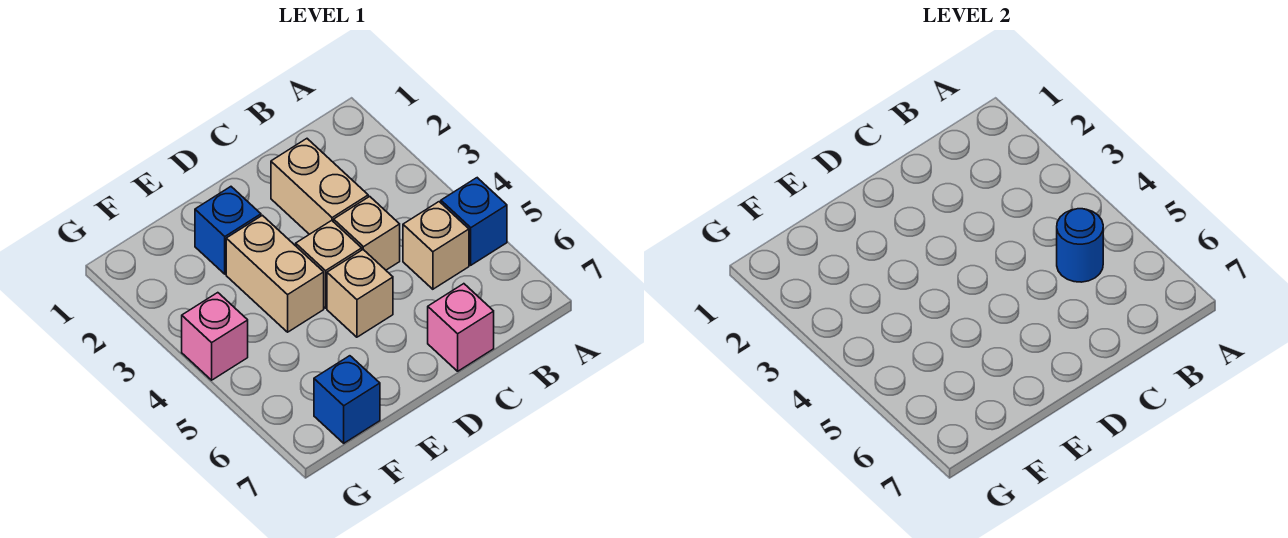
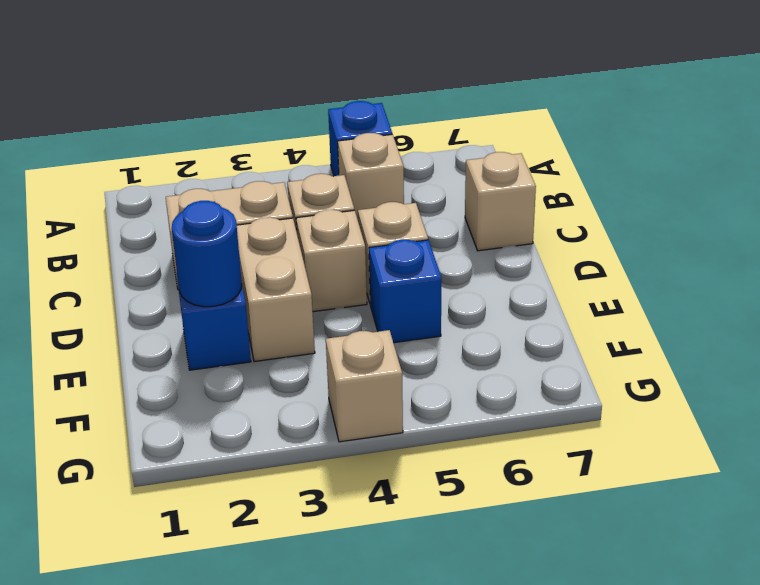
blue 1x1 round brick [1057,209,1103,282] -> blue 1x1 round brick moved to [172,201,242,307]
pink 1x1 brick [428,284,494,371] -> tan 1x1 brick [465,152,536,251]
tan 1x2 brick [226,215,324,332] -> tan 1x2 brick turned to [237,217,315,362]
blue 1x1 brick [314,356,380,443] -> blue 1x1 brick moved to [369,240,441,343]
pink 1x1 brick [182,293,248,380] -> tan 1x1 brick [326,330,403,442]

